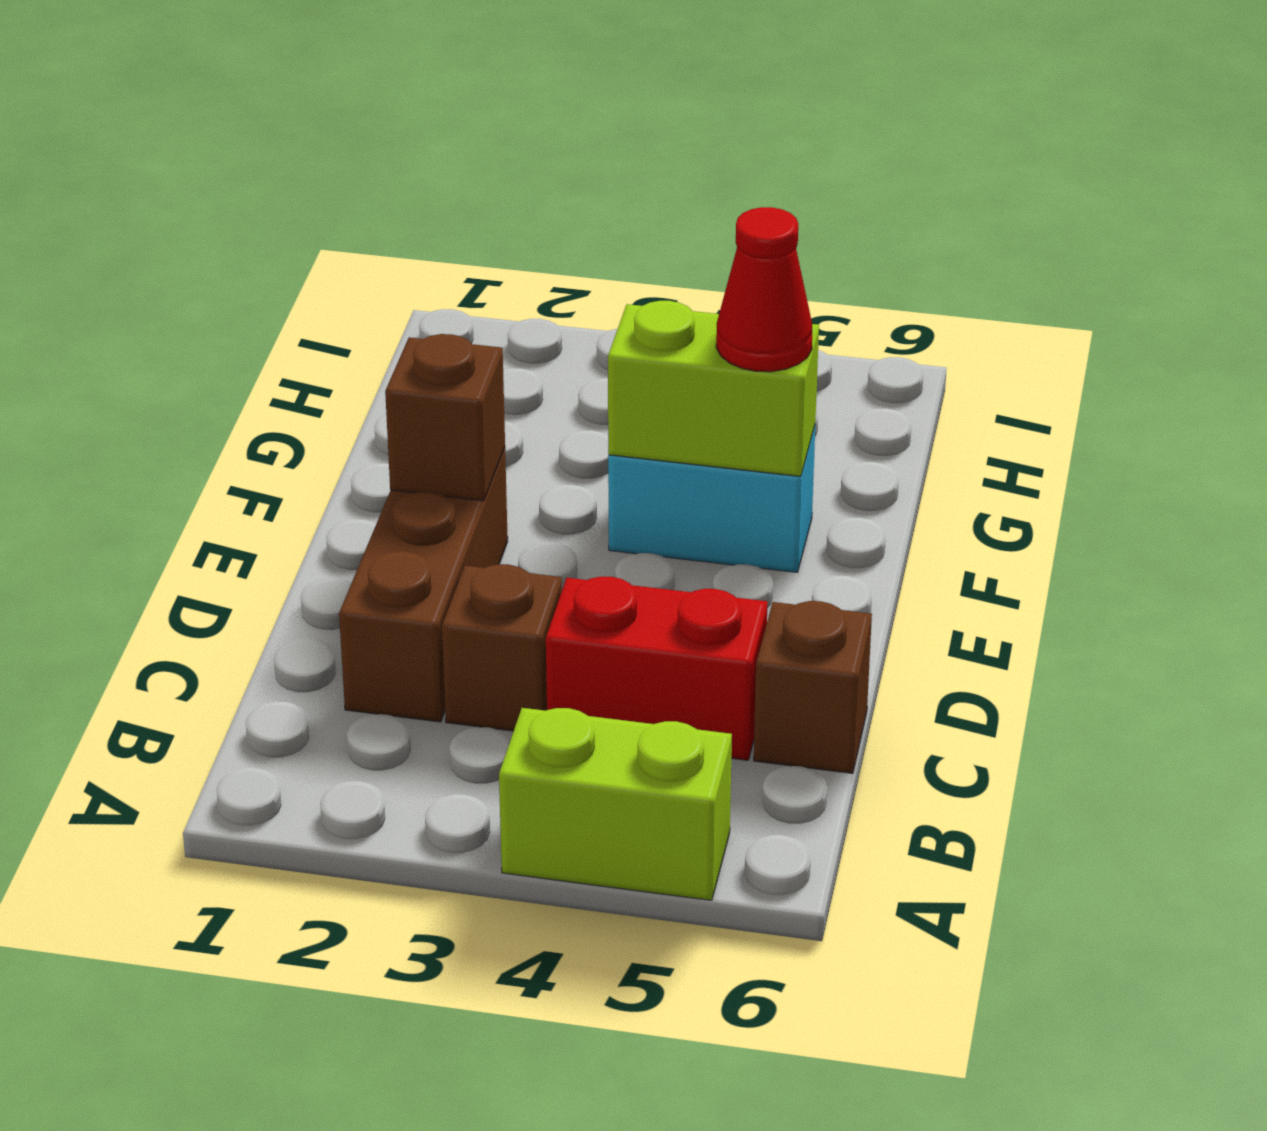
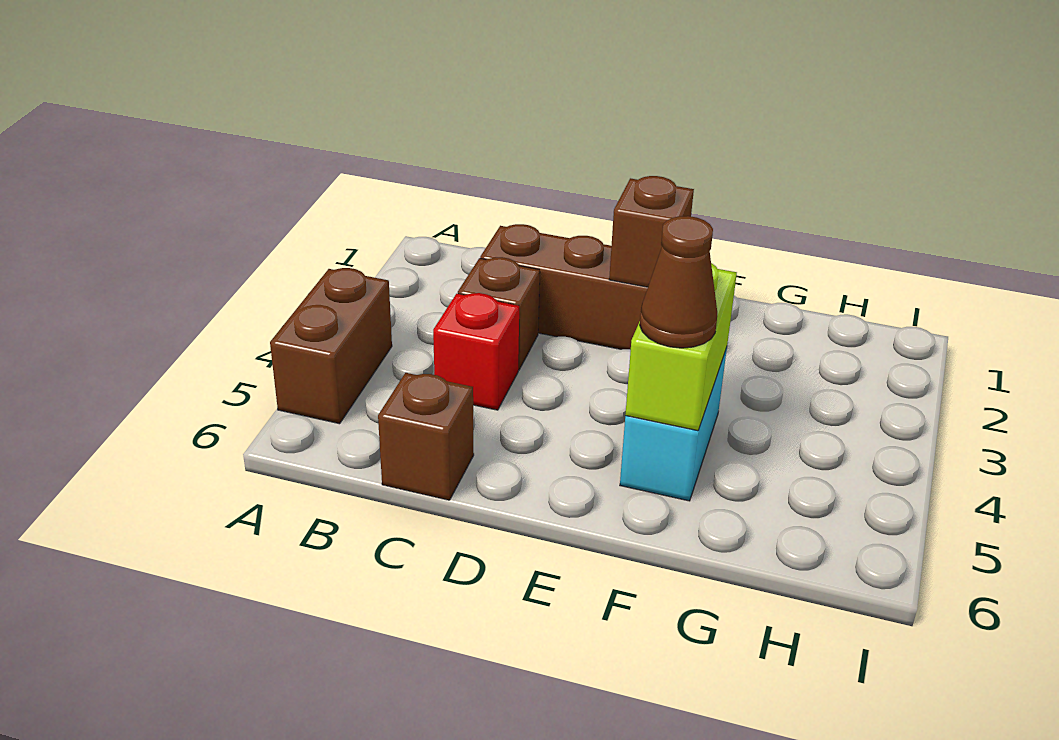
lime 1x2 brick [499,708,732,900] -> brown 1x2 brick [270,268,392,424]
red 1x2 brick [546,577,768,760] -> red 1x1 brick [433,293,519,410]
red 1x1 cone [716,207,812,372] -> brown 1x1 cone [640,216,717,348]

